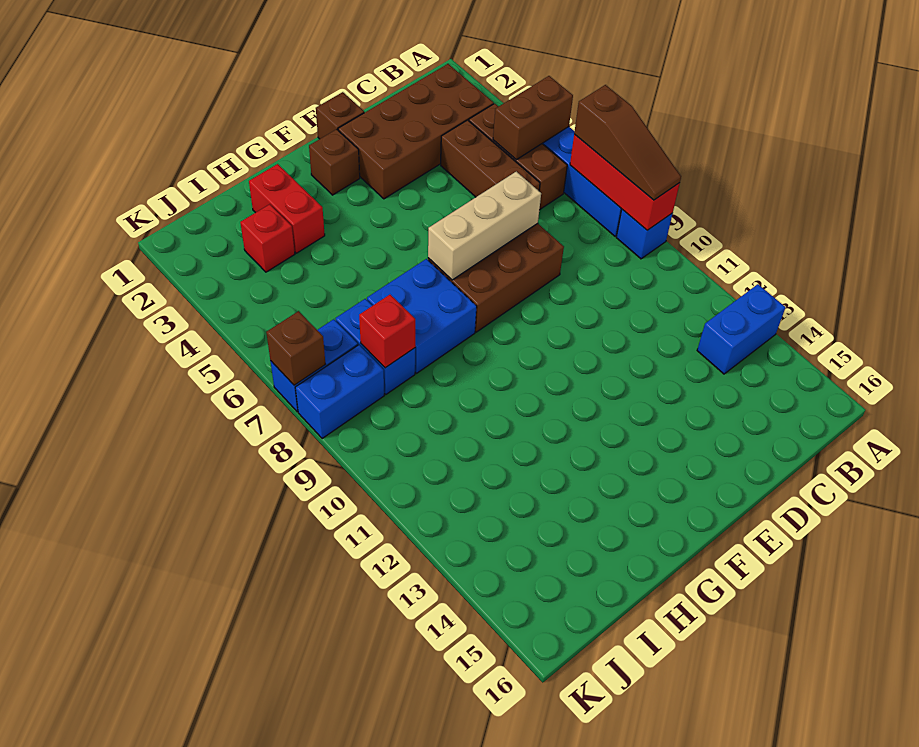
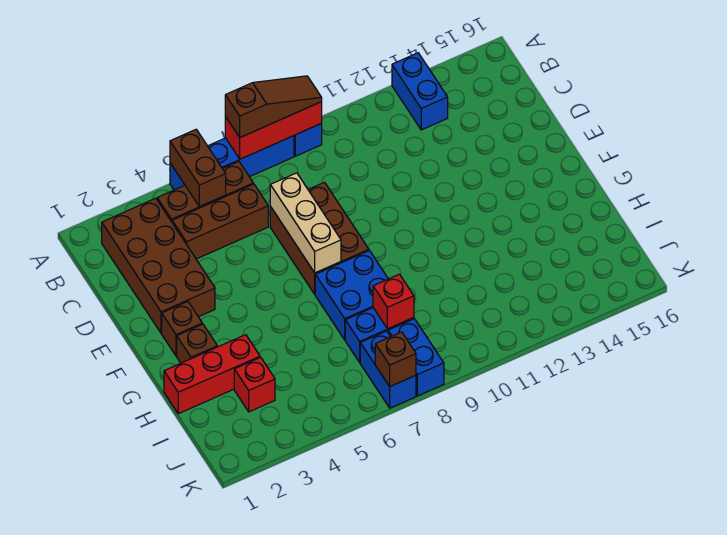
brown 1x1 brick [316,92,364,139] -> brown 1x1 brick moved to [177,324,217,363]
red 1x2 brick [249,164,325,253] -> red 1x3 brick [164,335,260,414]

